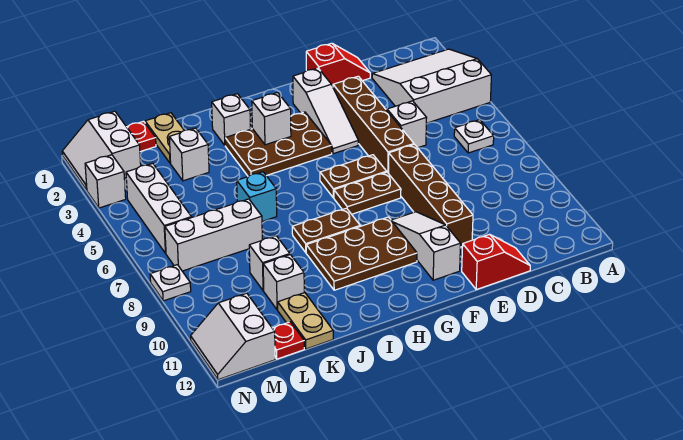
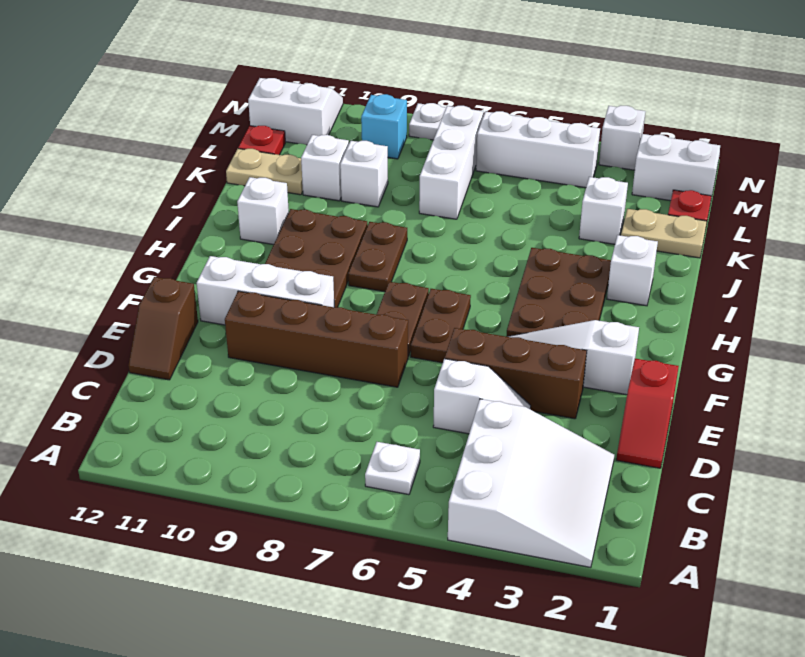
red 1x2 slope [462,234,530,289] -> brown 1x2 slope [129,277,198,380]
brown 1x4 brick [333,76,414,174] -> brown 1x3 brick [445,328,587,419]
white 1x3 slope [391,212,461,280] -> white 1x3 brick [197,256,334,325]
white 1x1 brick [252,93,291,145] -> white 1x1 brick moved to [237,177,289,245]
cyan 1x1 brick [237,172,277,221] -> cyan 1x1 brick moved to [361,94,407,159]

